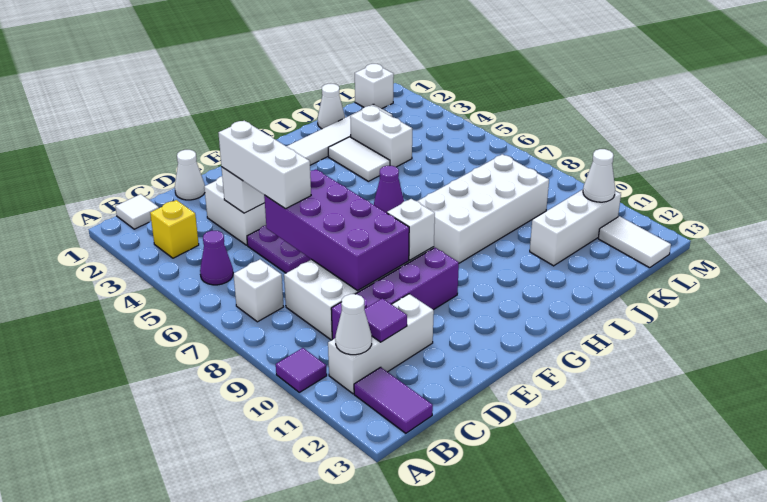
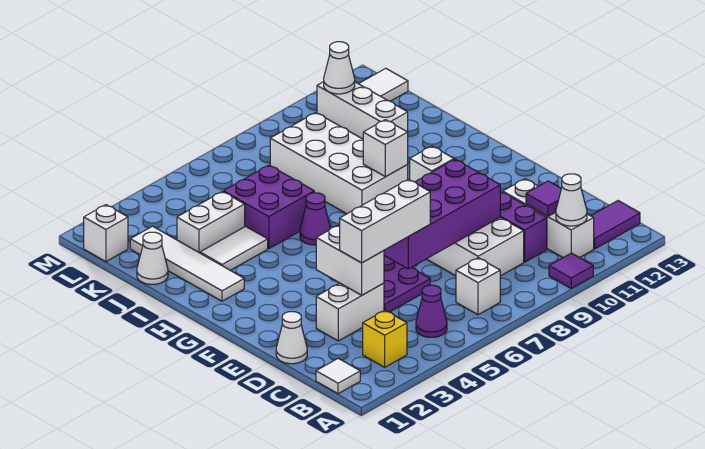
none -> white 1x1 brick [363,120,408,177]
none -> purple 2x2 brick [224,165,314,249]

